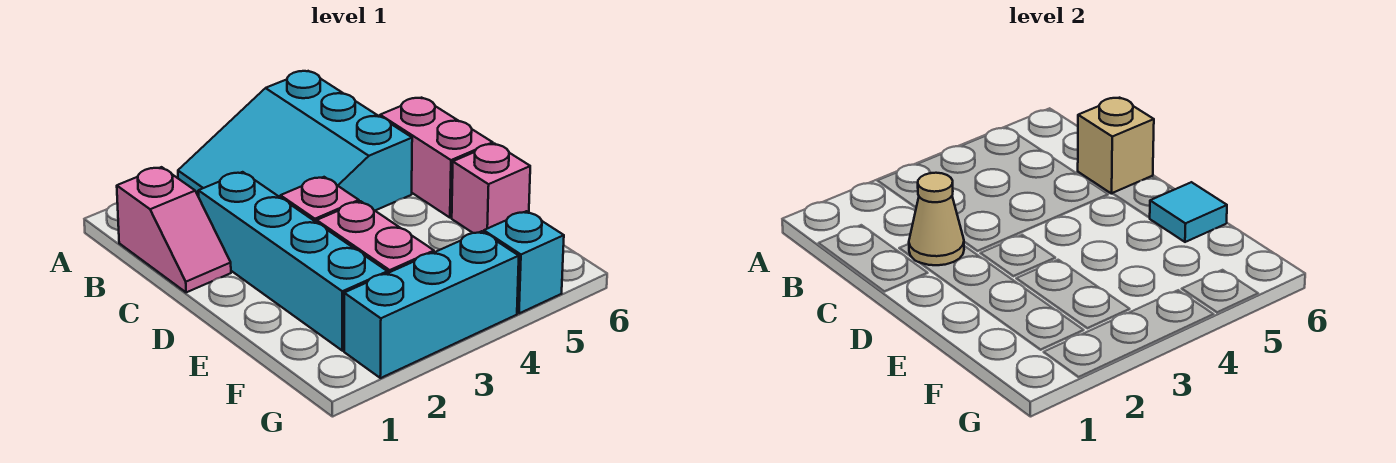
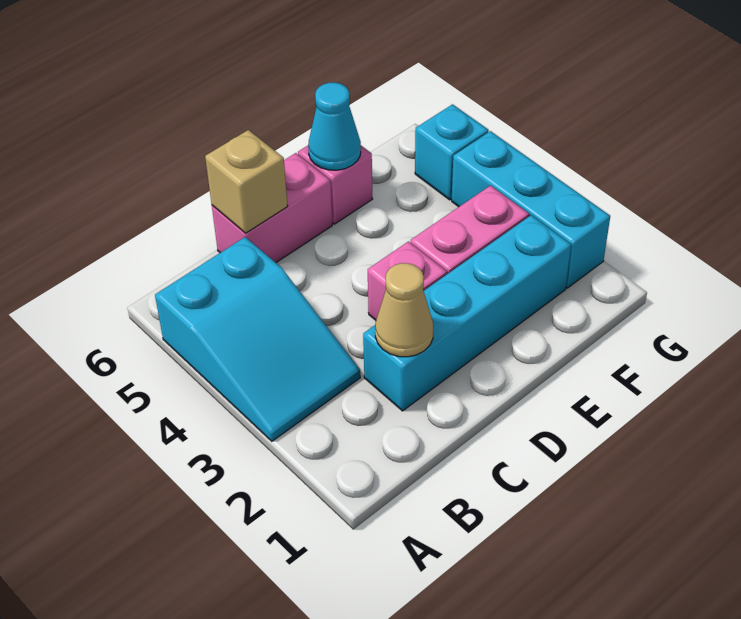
cyan 3x3 slope [178,71,412,210] -> cyan 2x3 slope [155,237,360,441]
pink 1x2 slope [117,167,231,292] -> none
cyan 1x1 tile [1150,182,1227,242] -> cyan 1x1 cone [308,82,361,170]

